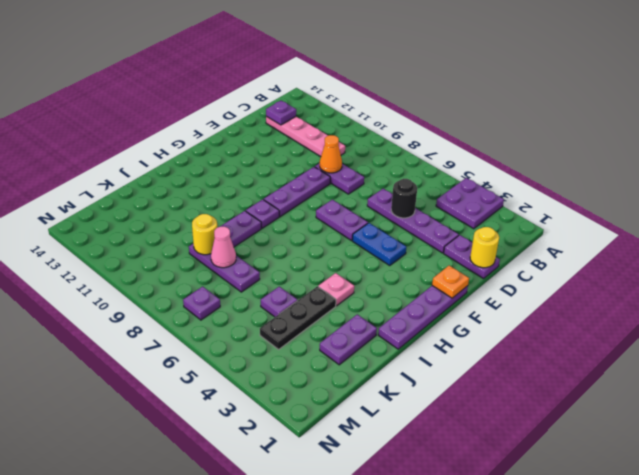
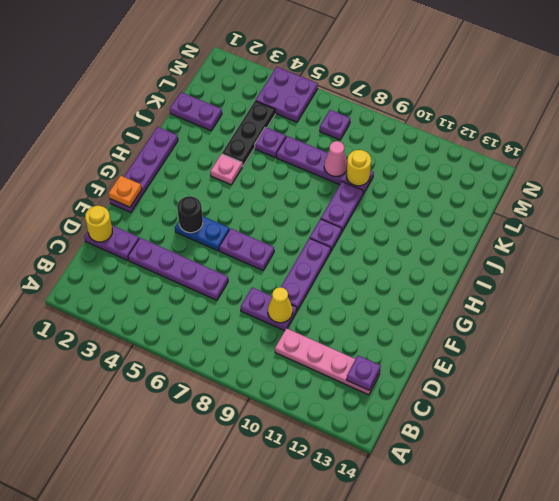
purple 2x2 plate [436,178,504,229] -> purple 2x2 plate moved to [256,67,318,122]
black 1x1 round brick [391,179,417,218] -> black 1x1 round brick moved to [177,196,203,233]
orange 1x1 cone [320,135,342,173] -> yellow 1x1 cone [268,287,293,323]
purple 1x2 plate [320,314,377,365] -> purple 1x2 plate turned to [170,92,222,131]
purple 1x3 plate [189,244,260,292] -> purple 1x4 plate [276,136,374,194]

